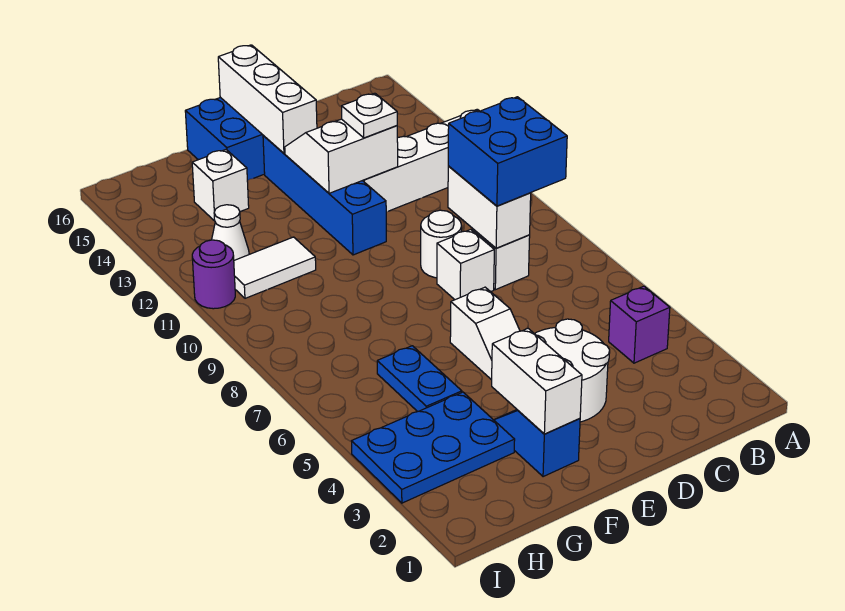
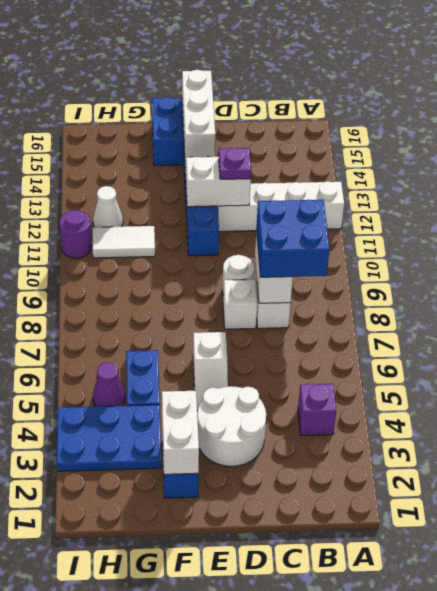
white 1x1 plate [342,93,397,138] -> purple 1x1 plate [219,148,251,179]
white 1x1 brick [192,150,249,221] -> none
none -> purple 1x1 cone [93,362,125,406]

